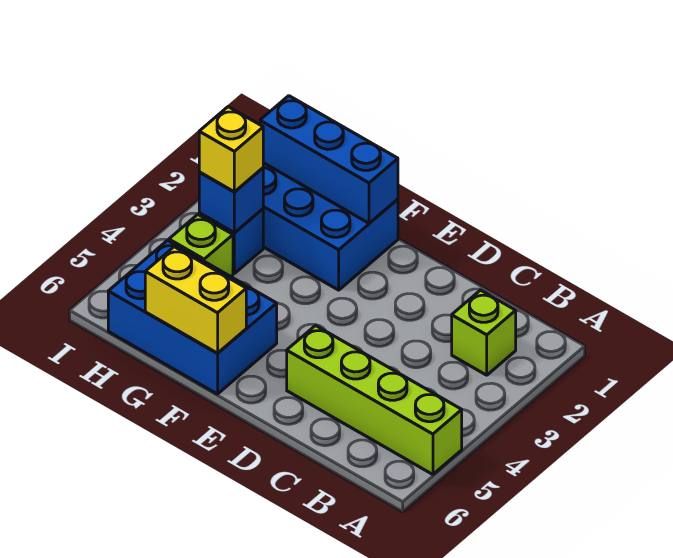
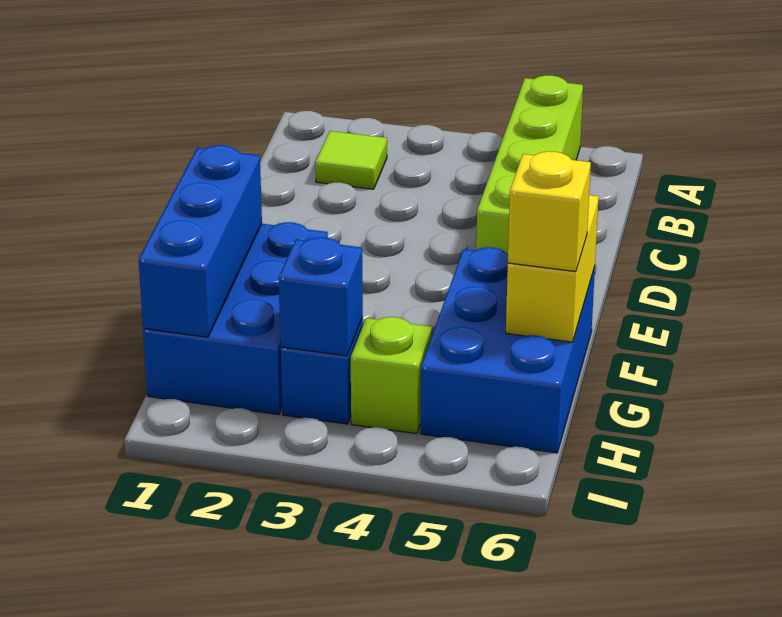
lime 1x1 brick [452,290,516,375] -> lime 1x1 tile [315,131,387,189]
yellow 1x1 brick [199,107,263,192] -> yellow 1x1 brick moved to [508,151,591,272]

